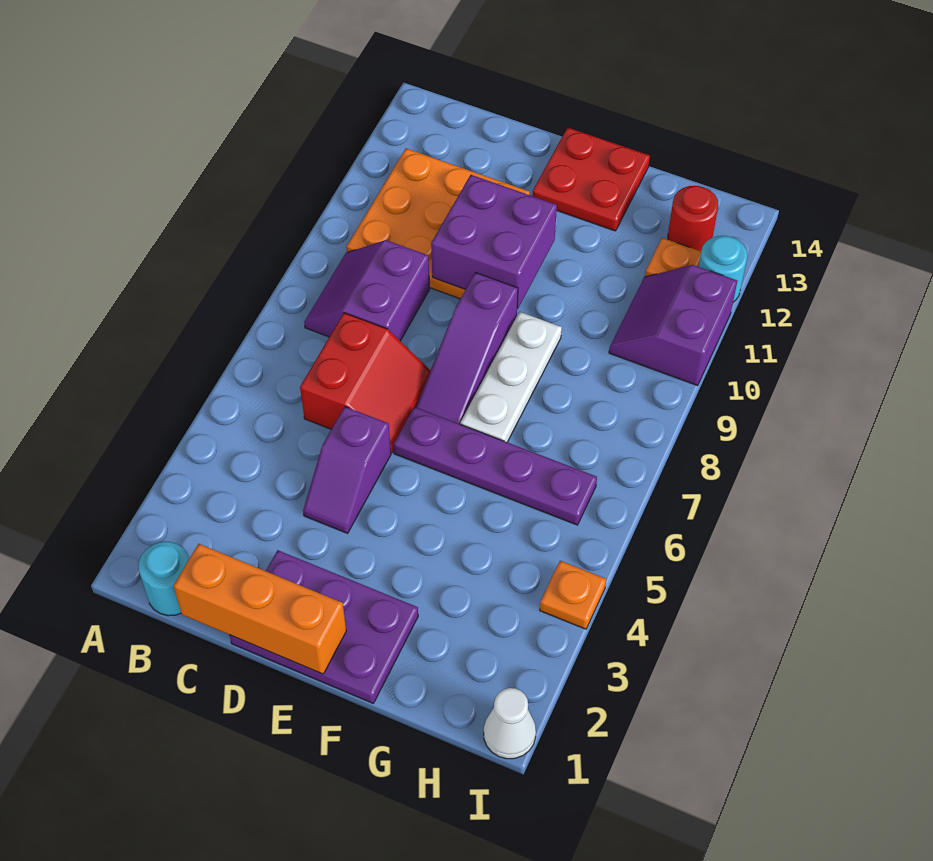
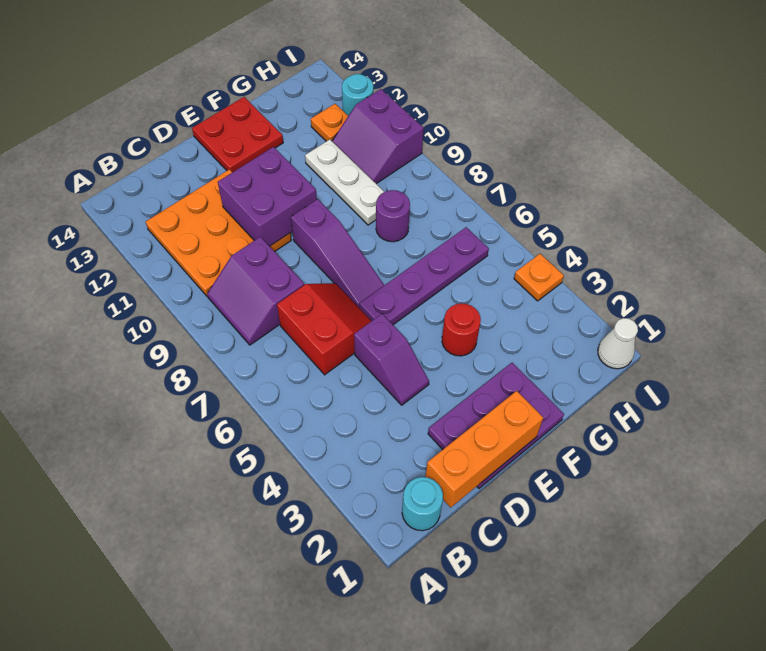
white 1x3 plate [460,312,562,442] -> white 1x3 plate moved to [305,139,384,225]
none -> purple 1x1 round brick [376,190,410,242]
red 1x1 round brick [668,186,718,251] -> red 1x1 round brick moved to [442,303,481,356]

